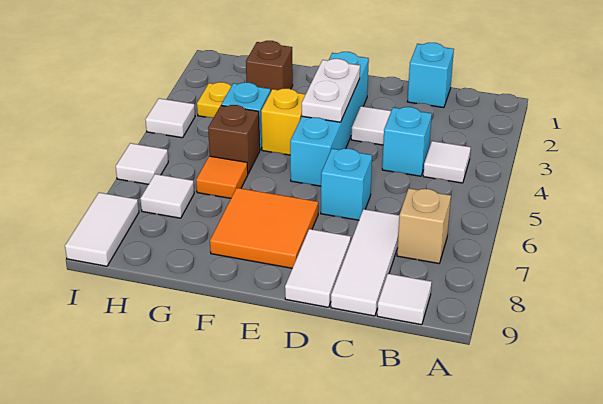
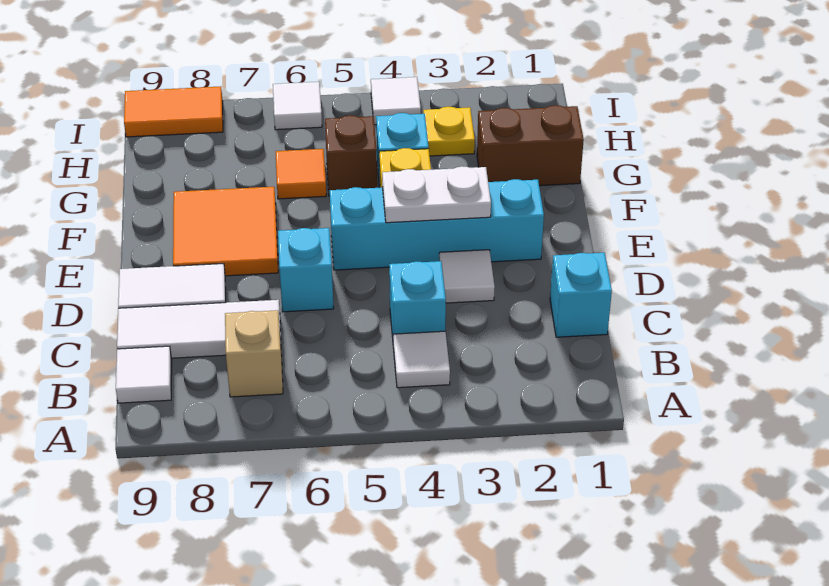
brown 1x1 brick [246,41,293,91] -> brown 1x2 brick [477,105,584,186]
white 1x1 tile [140,174,194,218] -> none
white 1x2 tile [65,193,139,266] -> orange 1x2 tile [124,86,223,137]

